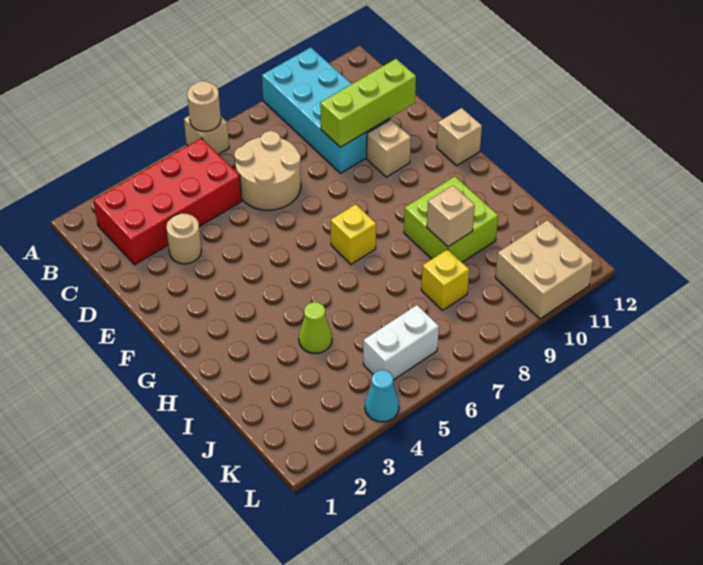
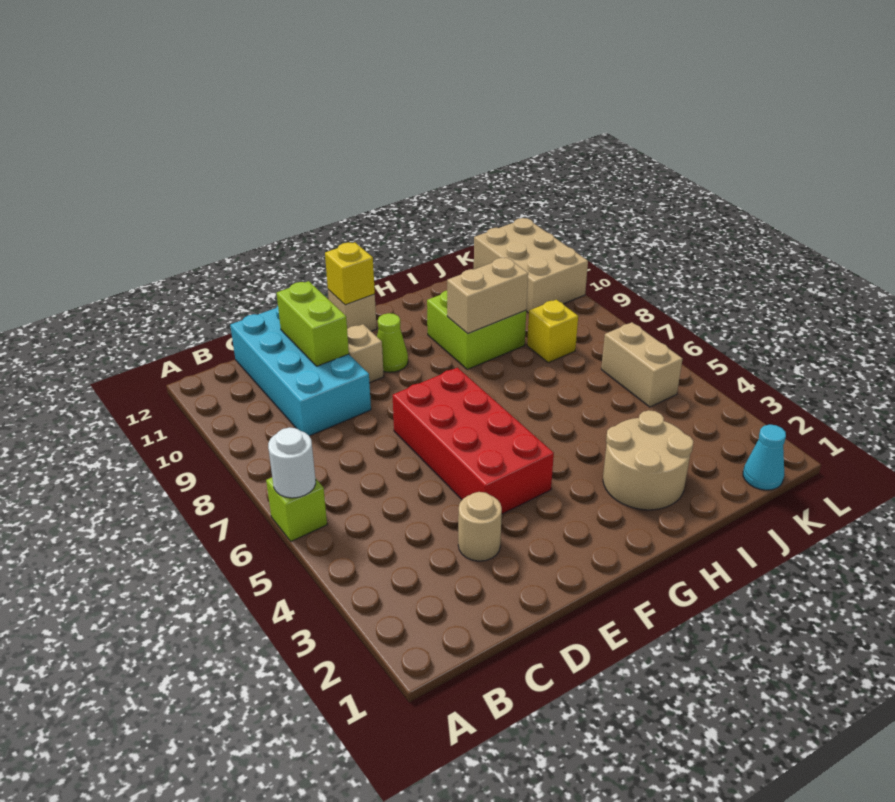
tan 1x1 brick [184,116,229,154] -> lime 1x1 brick [266,478,327,541]
tan 1x1 round brick [187,81,221,131] -> white 1x1 round brick [268,427,316,498]
cyan 2x4 brick [262,47,390,173] -> cyan 2x4 brick turned to [230,306,371,436]
red 2x4 brick [93,138,242,265] -> red 2x4 brick moved to [393,368,554,514]
tan 2x2 round brick [234,131,301,210] -> tan 2x2 round brick moved to [603,410,693,510]
lime 1x3 brick [320,59,416,147] -> lime 1x2 brick [277,281,349,366]
yellow 1x1 brick [331,204,376,264] -> yellow 1x1 brick moved to [325,242,375,305]
lime 1x1 cone [299,302,332,353] -> lime 1x1 cone moved to [377,313,408,372]
tan 1x1 brick [427,186,475,247] -> tan 1x2 brick [447,257,528,334]
white 1x2 brick [363,305,439,380] -> tan 1x2 brick [601,322,682,407]
tan 2x2 brick [495,220,593,319] -> tan 2x3 brick [474,218,588,313]
cyan 1x1 cone [365,370,399,422] -> cyan 1x1 cone moved to [743,425,786,490]

